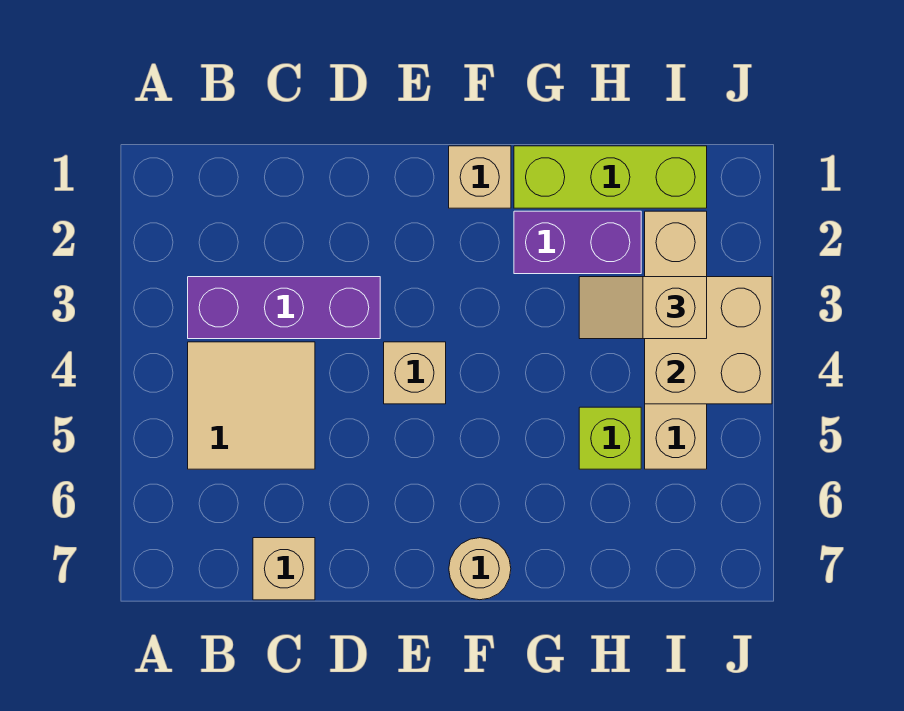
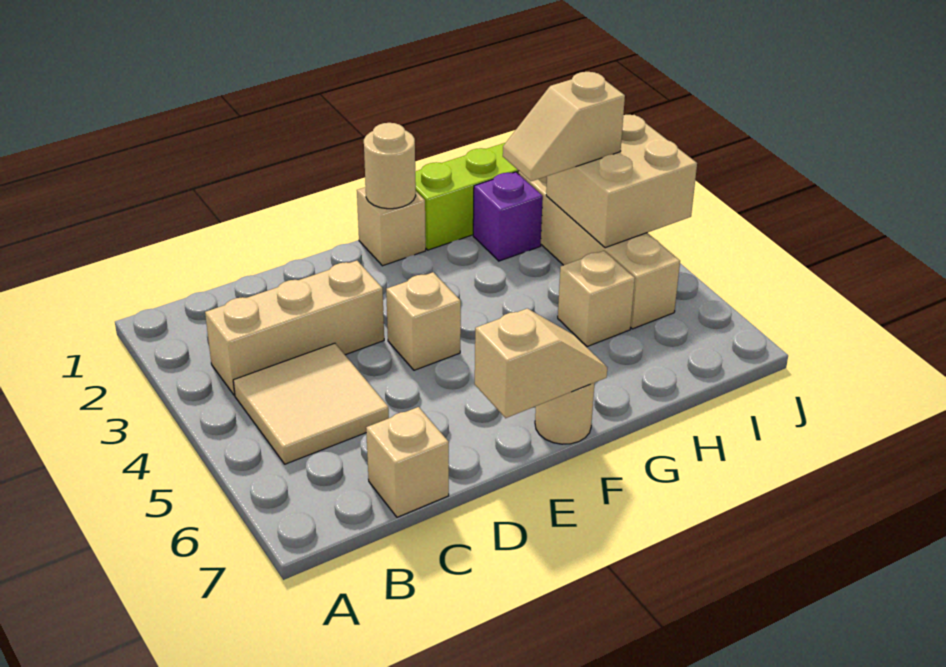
purple 1x3 brick [188,277,380,339] -> tan 1x3 brick [205,261,384,395]
none -> tan 1x2 slope [475,309,607,418]
none -> tan 1x1 round brick [364,123,416,209]
purple 1x2 brick [514,211,641,274] -> purple 1x1 brick [473,172,543,261]
lime 1x1 brick [579,407,641,469] -> tan 1x1 brick [558,251,635,347]

